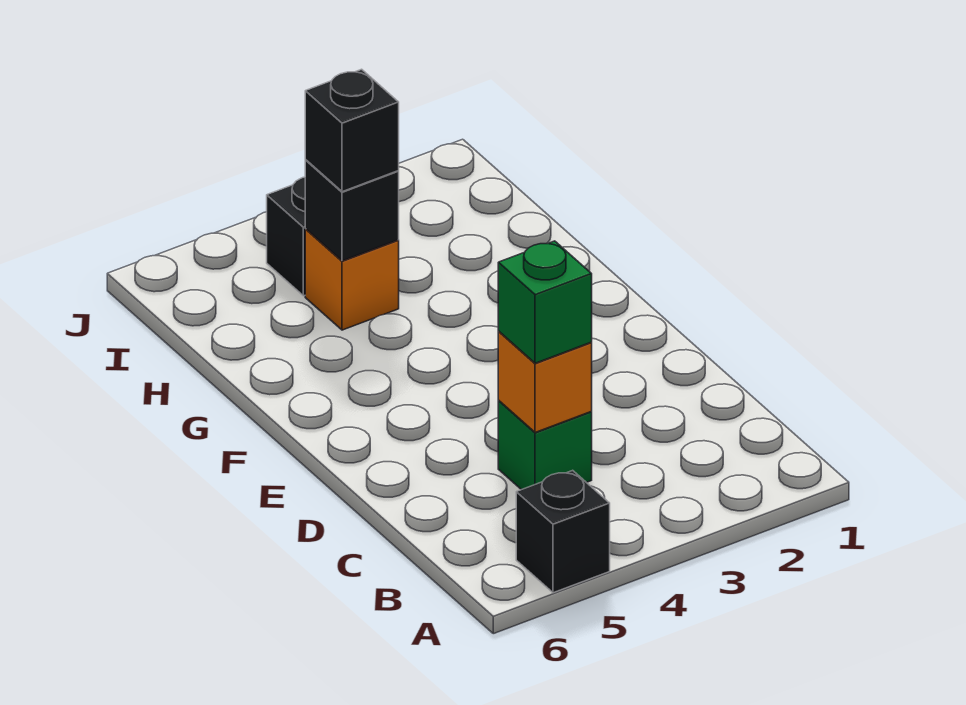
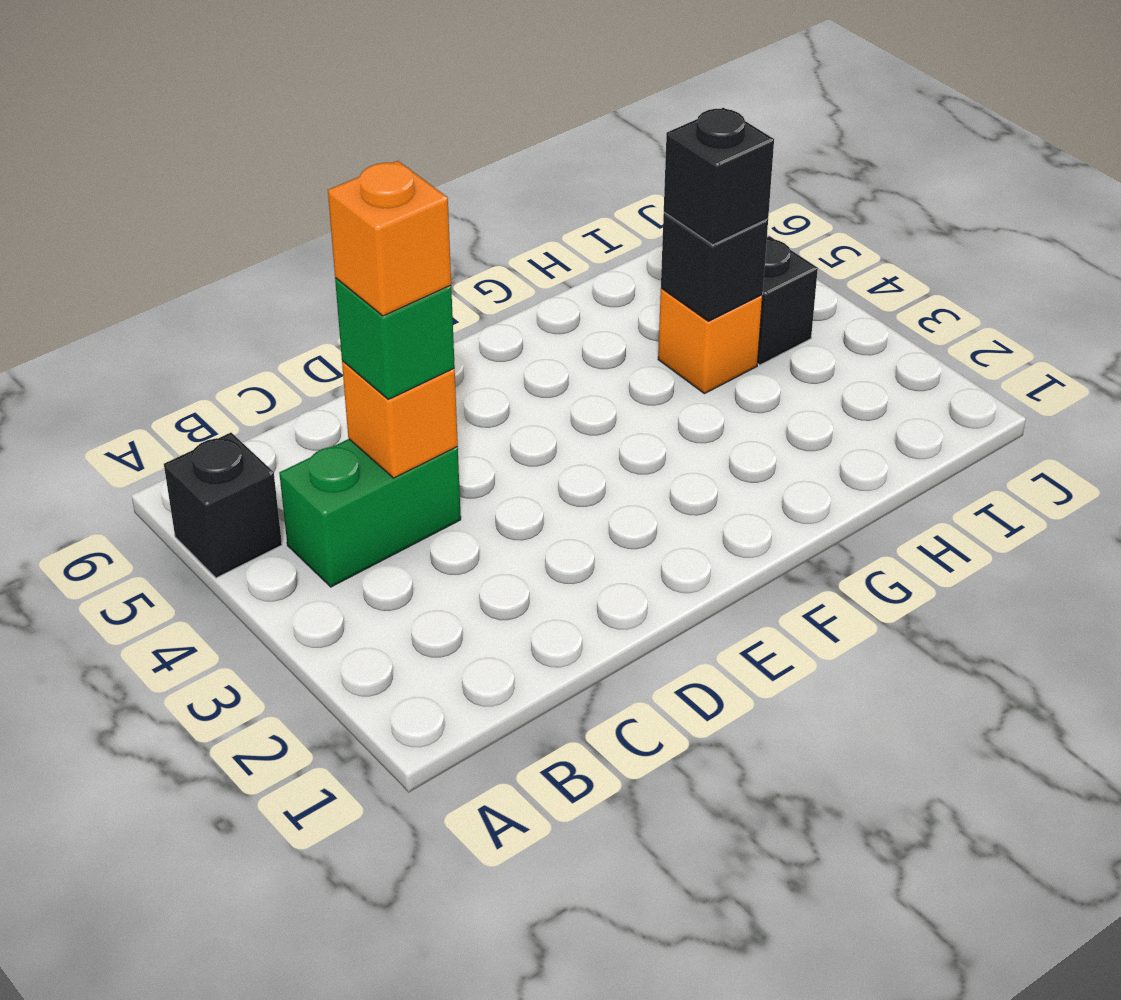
green 1x1 brick [498,401,592,490] -> green 1x2 brick [279,439,461,587]
none -> orange 1x1 brick [328,161,451,316]

